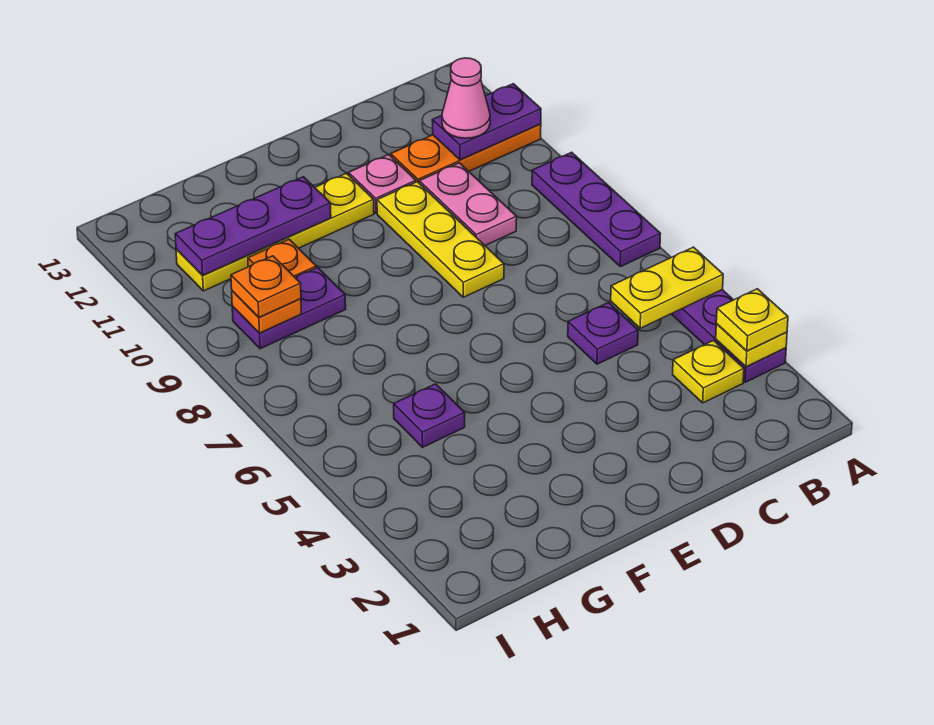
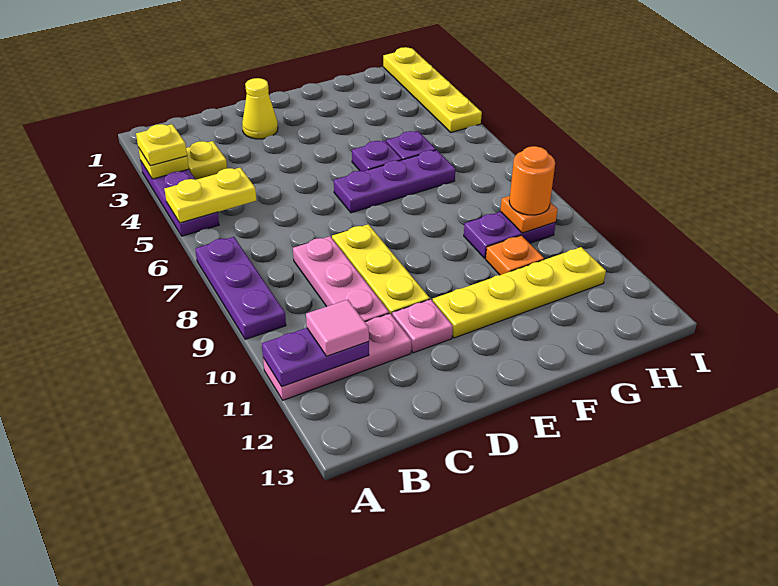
orange 1x3 plate [391,124,541,183] -> pink 1x3 plate [263,313,411,400]
pink 1x1 cone [442,58,490,138] -> pink 1x1 tile [306,300,369,356]
purple 1x1 plate [568,303,638,364] -> purple 1x1 plate moved to [352,141,402,171]
pink 1x2 plate [419,163,517,245] -> pink 1x3 plate [293,236,389,322]
none -> yellow 1x1 cone [242,78,278,139]
purple 1x3 plate [175,177,331,275] -> purple 1x3 plate moved to [334,150,455,213]
orange 1x1 plate [231,256,301,317] -> orange 1x1 round brick [509,146,555,215]
none -> yellow 1x4 plate [383,47,482,133]

